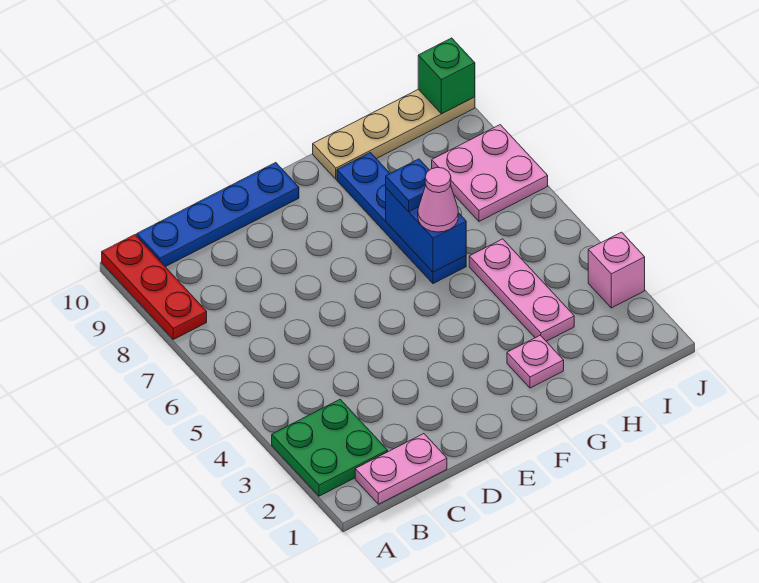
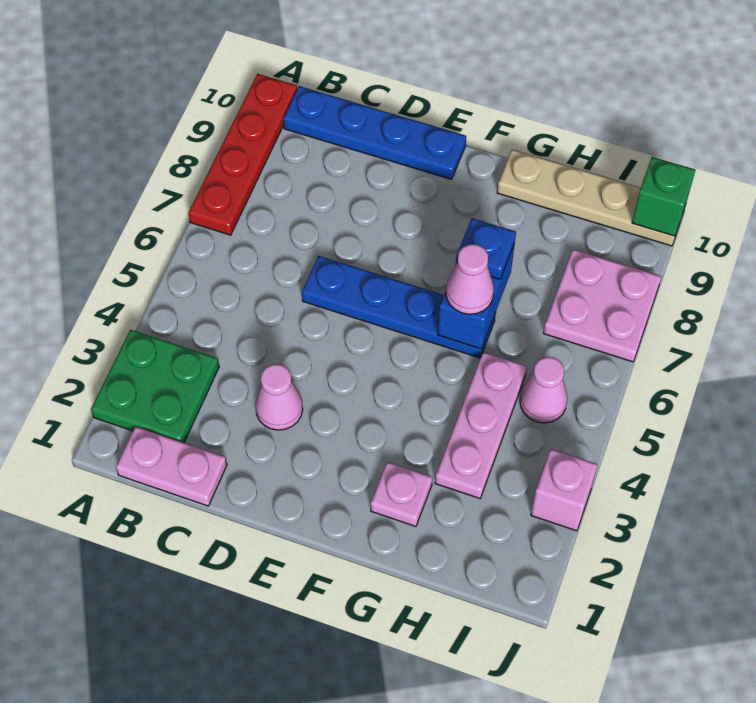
red 1x3 plate [102,235,207,339] -> red 1x4 plate [188,74,297,235]
none -> pink 1x1 cone [256,364,303,430]
blue 1x4 plate [337,153,466,284] -> blue 1x4 plate turned to [302,256,496,358]
none -> pink 1x1 cone [520,357,567,423]

